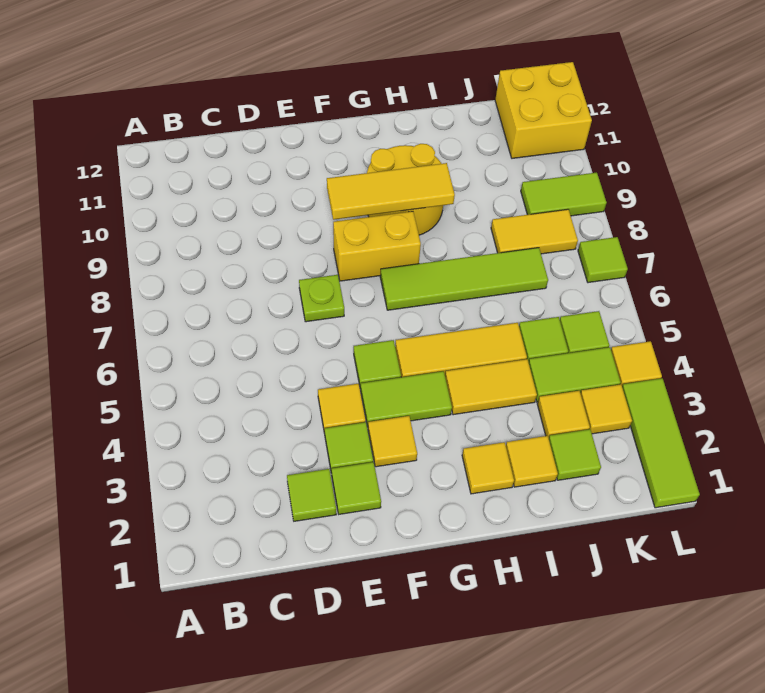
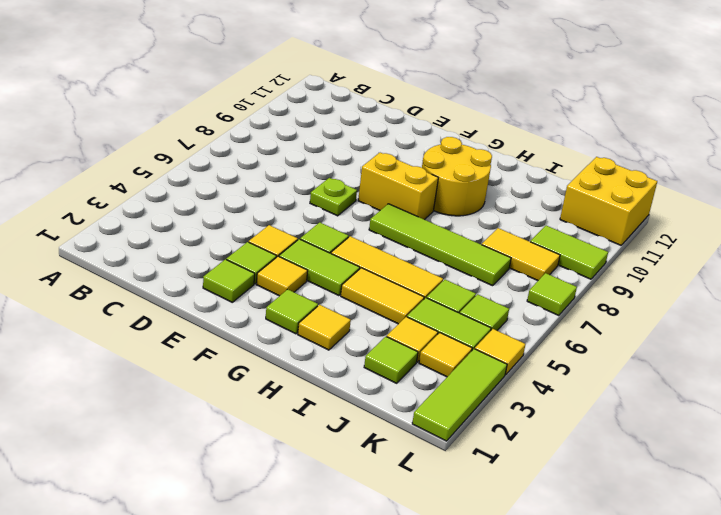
lime 1x1 tile [287,469,336,521] -> lime 1x1 tile moved to [266,289,318,334]
yellow 1x3 tile [327,163,455,220] -> none
yellow 1x1 tile [506,436,558,487] -> none

